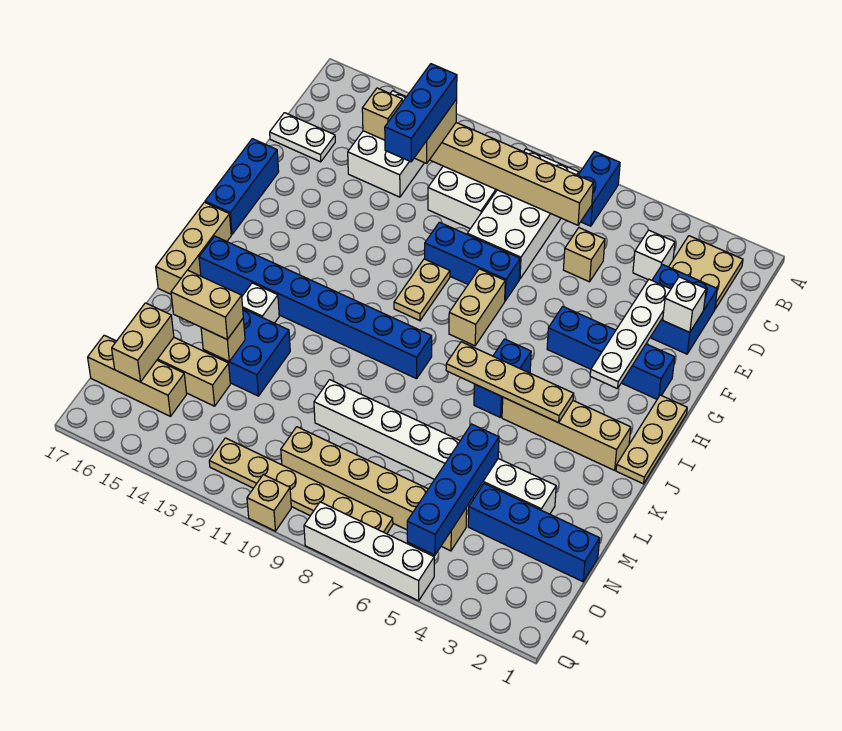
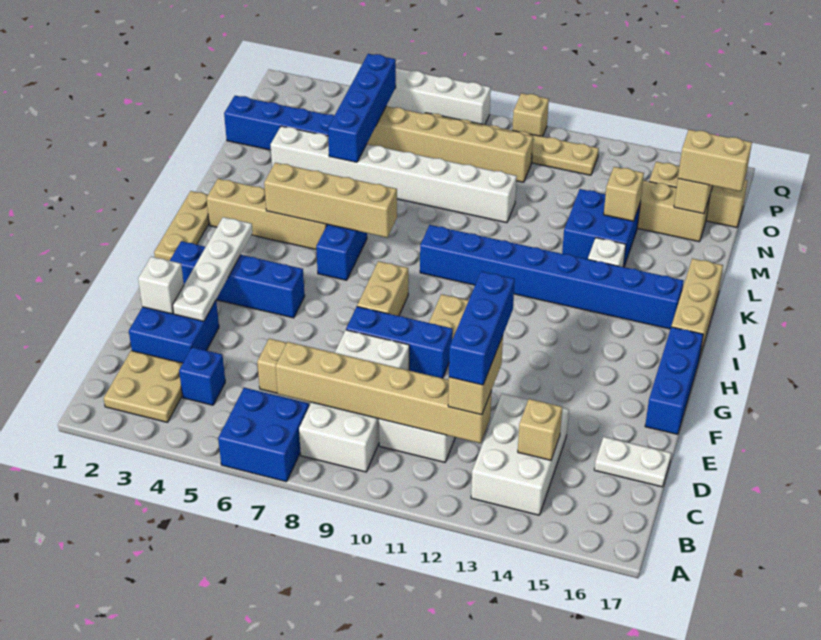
blue 1x2 brick [578,151,620,226] -> blue 2x2 brick [218,388,309,482]
white 1x1 brick [633,230,675,280] -> blue 1x1 brick [179,347,225,405]
tan 1x4 plate [446,342,574,423] -> tan 1x4 brick [264,163,397,238]
tan 1x2 brick [171,270,243,339] -> tan 1x2 brick moved to [678,130,752,191]

